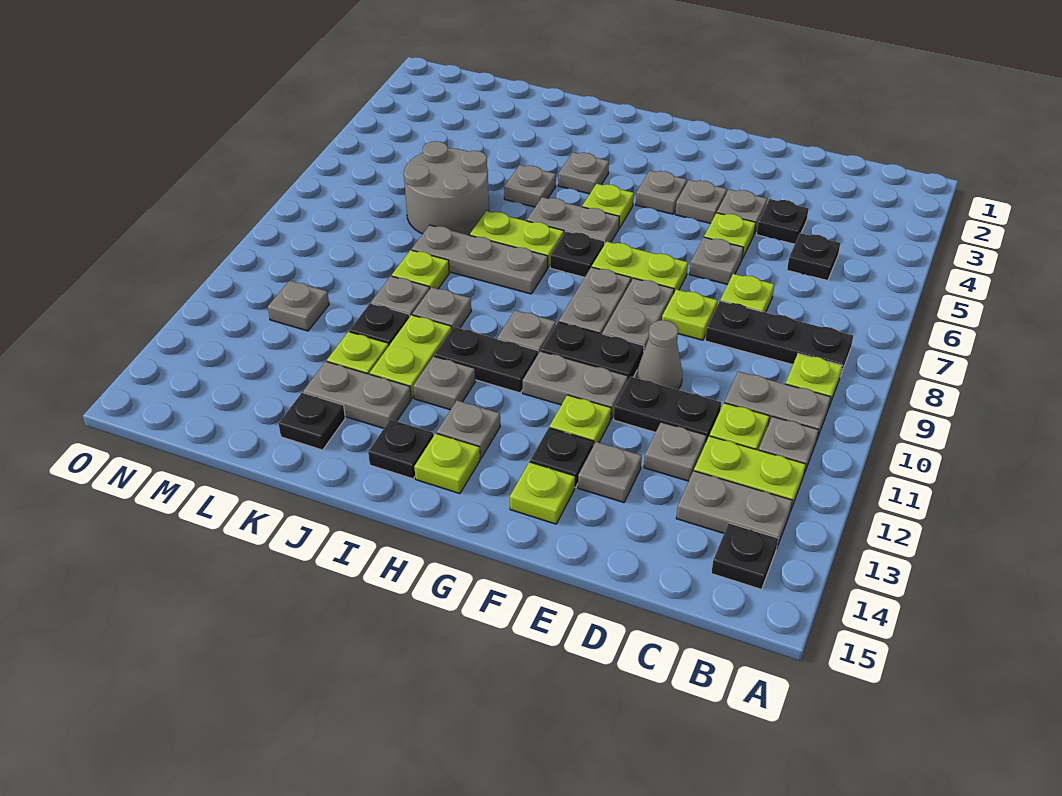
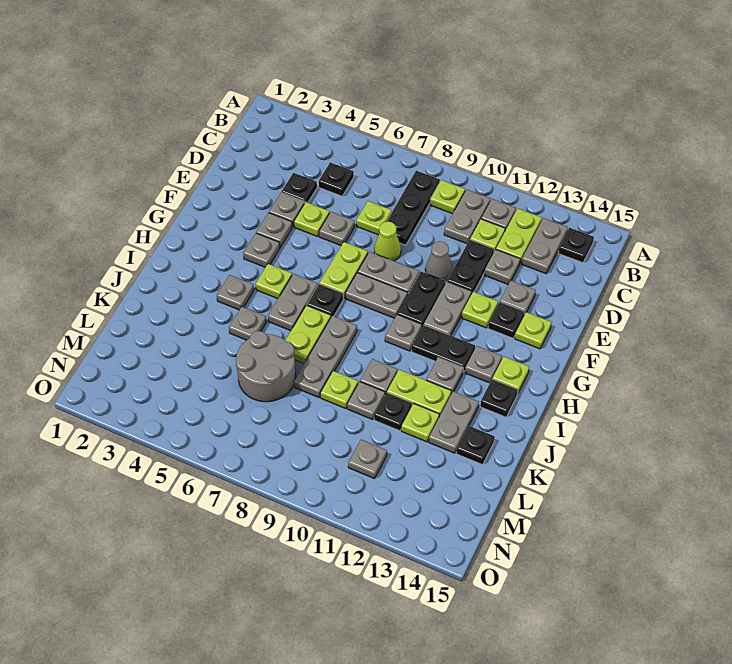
lime 1x1 plate [662,289,718,340] -> lime 1x1 cone [374,222,401,261]
black 1x2 plate [434,327,538,393] -> black 1x2 plate turned to [411,325,475,372]

